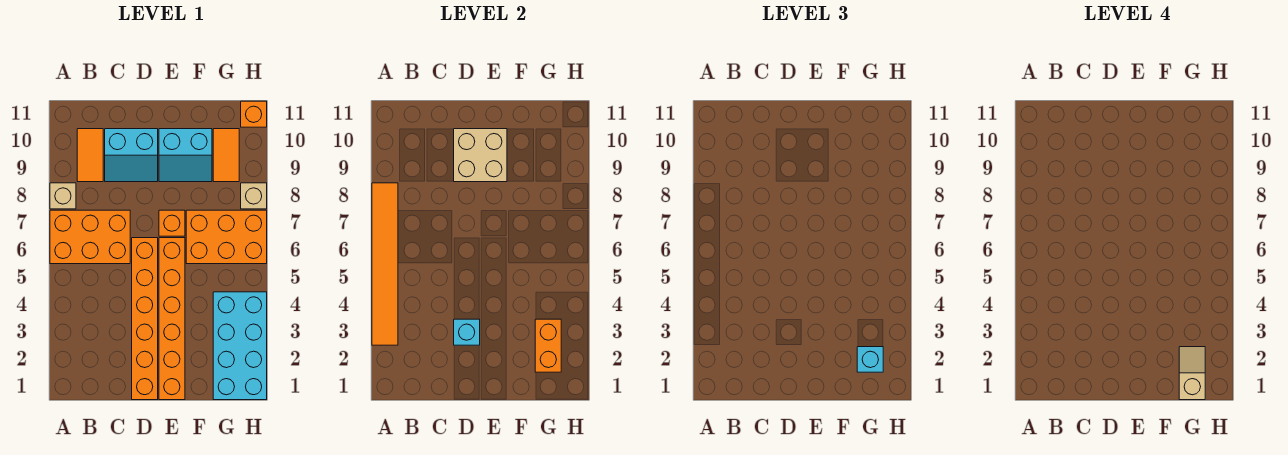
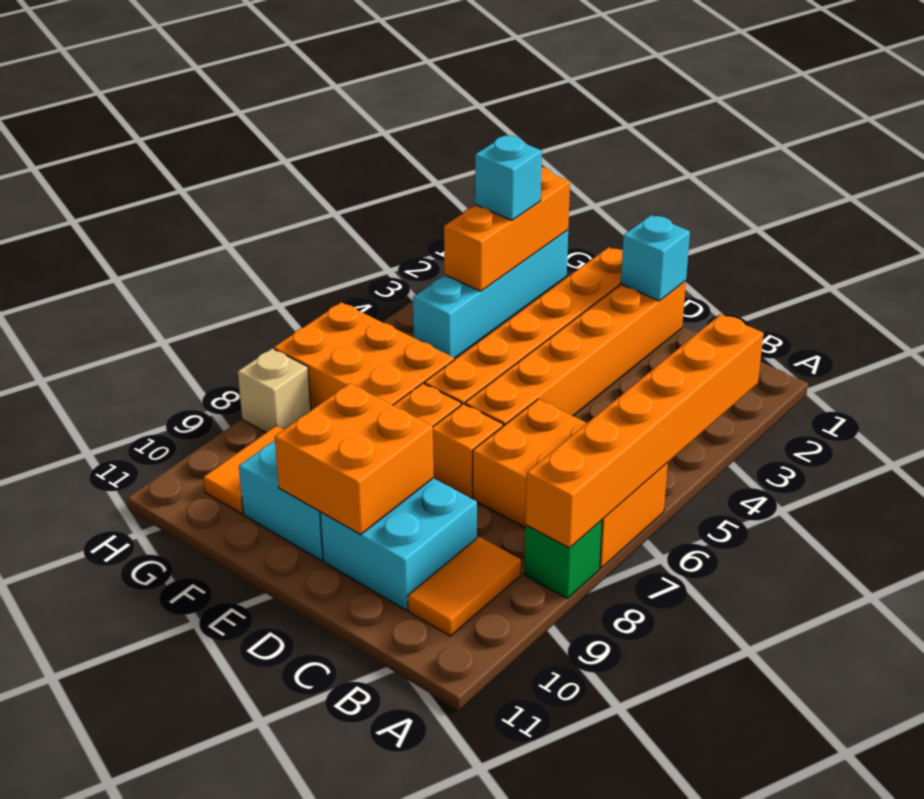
orange 1x6 tile [372,183,398,345] -> orange 1x6 brick [526,314,764,548]
tan 1x1 brick [50,183,76,209] -> green 1x1 brick [524,520,602,598]
cyan 2x2 slope [105,129,158,182] -> cyan 2x2 brick [320,478,477,610]
cyan 1x1 brick [454,319,480,345] -> cyan 1x1 brick moved to [621,215,690,301]
tan 2x2 brick [454,129,507,182] -> orange 2x2 brick [275,383,434,534]
cyan 2x4 brick [213,292,267,400] -> cyan 1x4 brick [413,230,568,358]
tan 1x2 slope [1179,347,1205,400] -> none
orange 1x2 brick [535,319,561,372] -> orange 1x3 brick [444,167,570,291]
orange 1x1 brick [241,101,267,127] -> orange 1x1 brick moved to [433,404,503,498]

